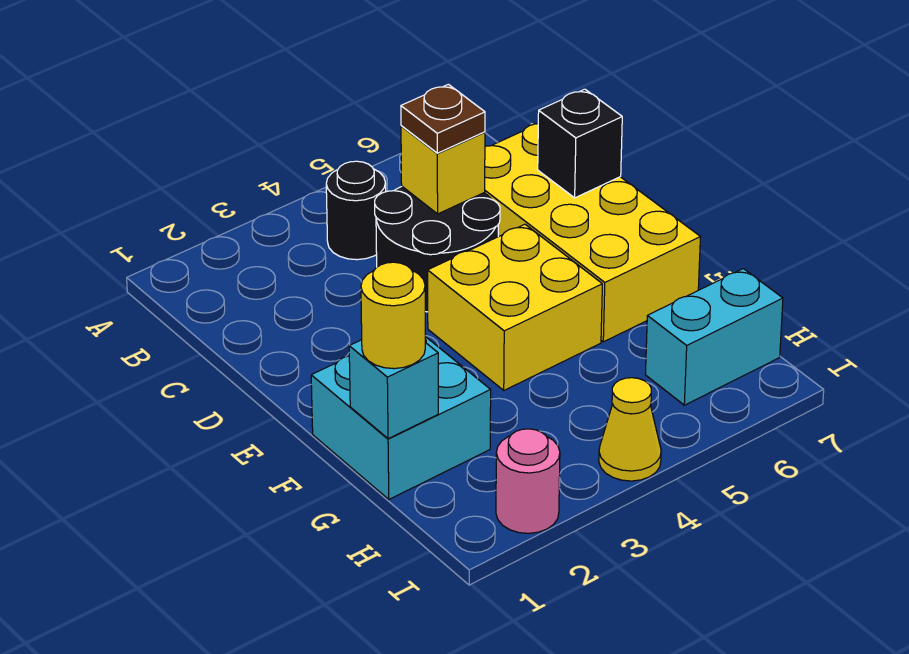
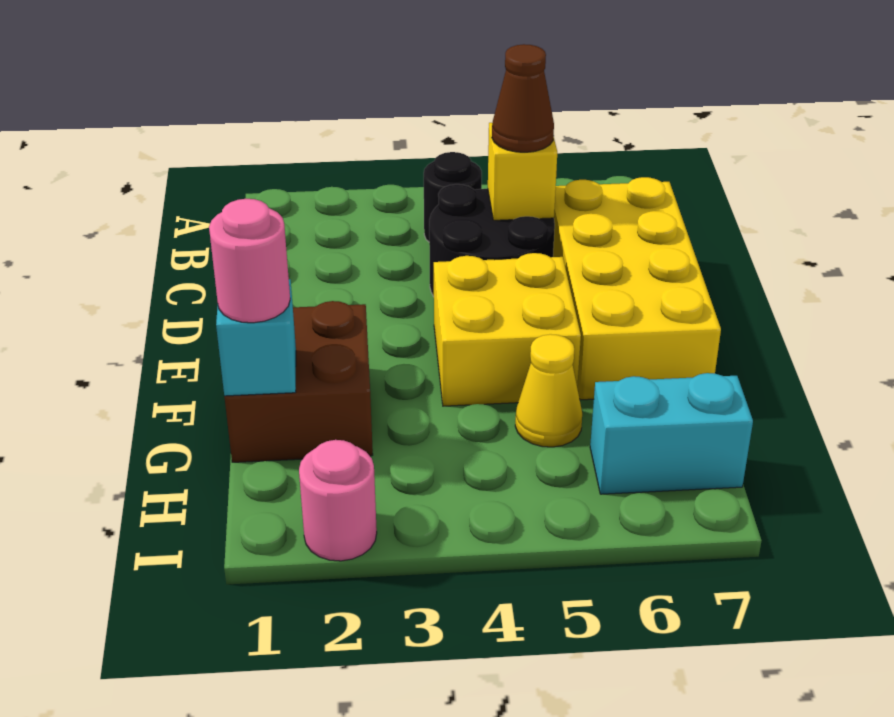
brown 1x1 plate [401,84,485,153] -> brown 1x1 cone [492,44,554,152]
black 1x1 brick [538,89,622,198] -> none
cyan 2x2 brick [311,337,491,499] -> brown 2x2 brick [224,301,373,462]
yellow 1x1 round brick [361,262,425,369] -> pink 1x1 round brick [209,199,290,323]
yellow 1x1 cone [599,378,661,481] -> yellow 1x1 cone moved to [515,334,582,447]

